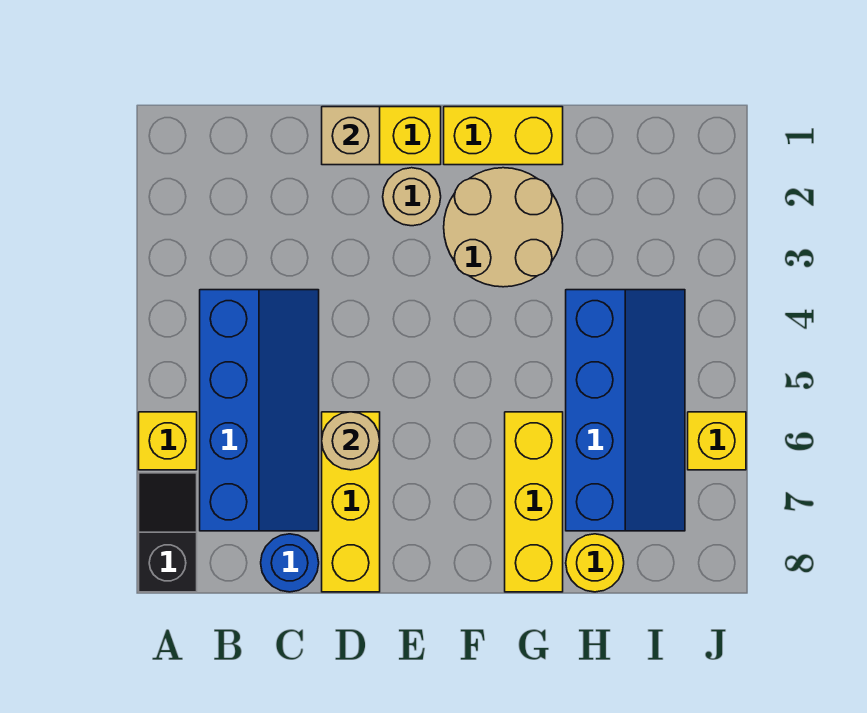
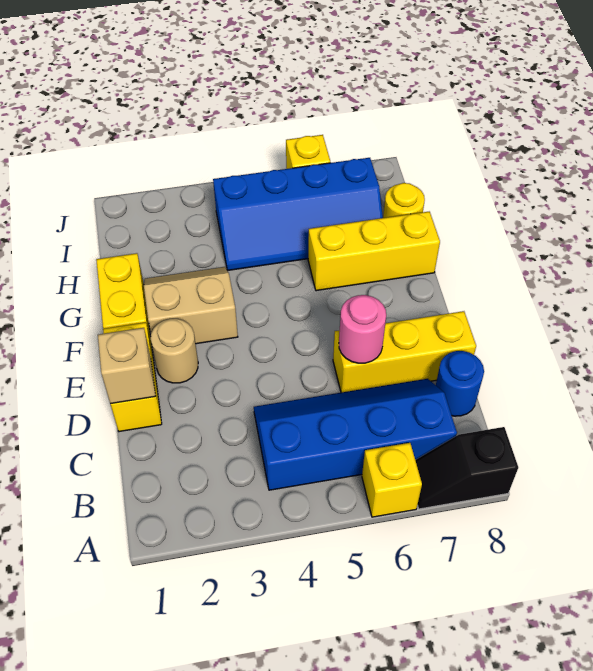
tan 1x1 round brick [322,412,380,470] -> pink 1x1 round brick [339,295,386,363]
tan 2x2 round brick [444,168,563,287] -> tan 2x2 slope [144,267,238,344]
blue 2x4 slope [566,290,685,531] -> blue 2x4 slope turned to [213,158,383,271]

